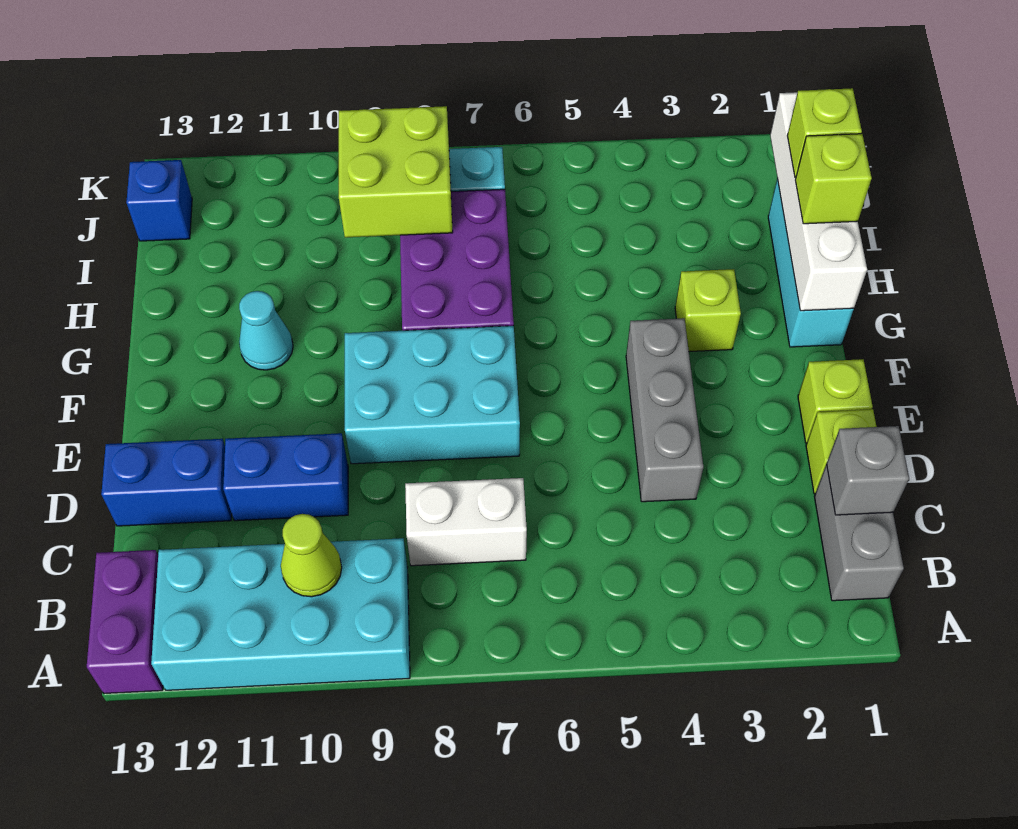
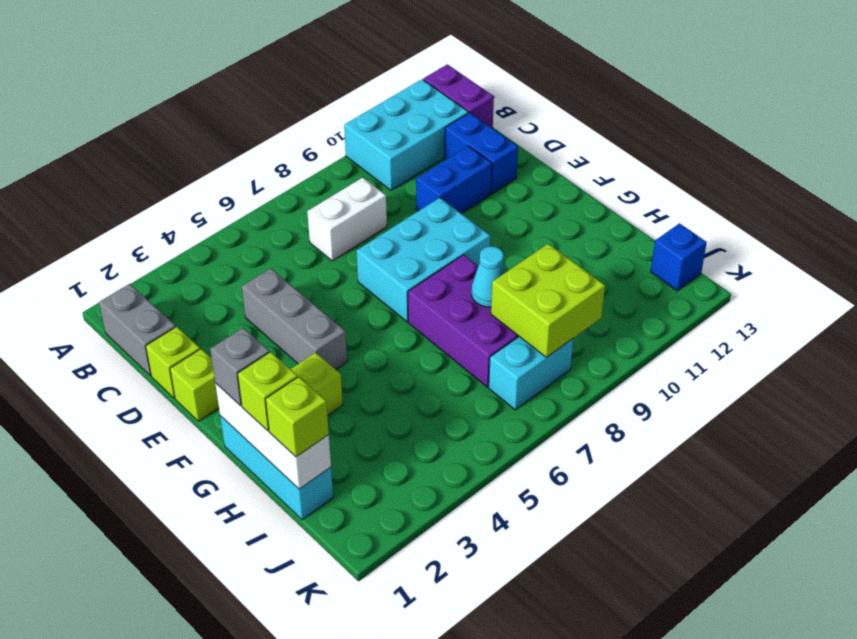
cyan 2x4 brick [151,538,410,690] -> cyan 2x3 brick [344,79,468,190]
lime 1x1 cone [281,514,342,597] -> none
grey 1x1 brick [826,426,909,515] -> grey 1x1 brick moved to [210,328,269,406]
blue 1x2 brick [101,439,232,526] -> blue 1x2 brick turned to [445,113,518,193]
white 1x4 brick [770,92,867,311] -> white 1x3 brick [215,383,331,489]
cyan 1x1 cone [239,291,293,370] -> cyan 1x1 cone moved to [472,247,505,307]

